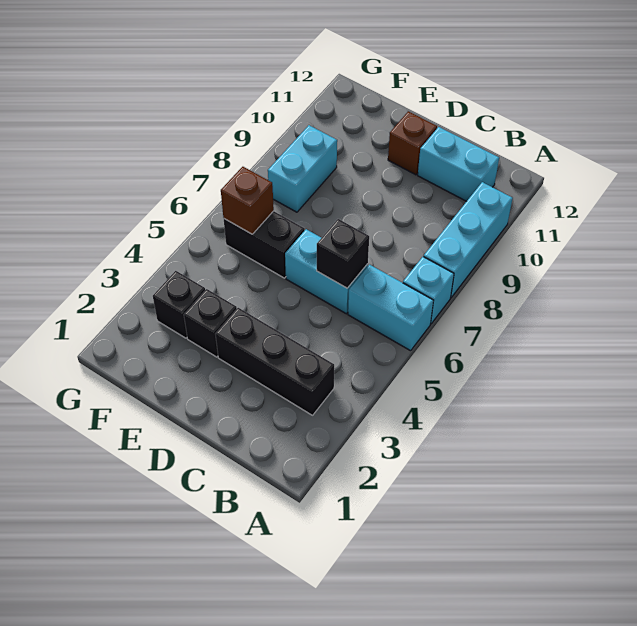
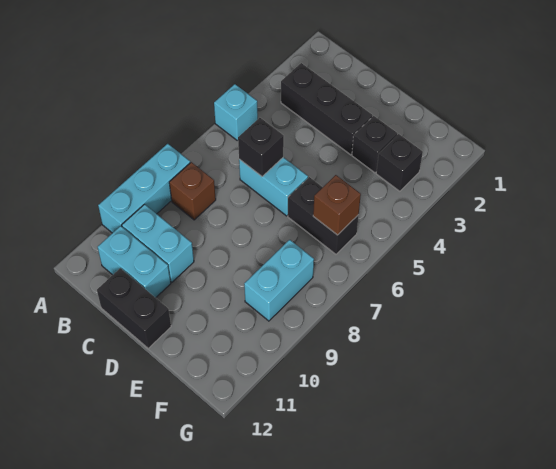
cyan 1x2 brick [348,265,434,351] -> cyan 1x2 brick moved to [122,204,194,282]
cyan 1x1 brick [403,257,454,324] -> cyan 1x1 brick moved to [214,84,258,140]
none -> black 1x2 brick [97,268,171,348]
brown 1x1 brick [388,111,437,175] -> brown 1x1 brick moved to [169,162,216,220]

